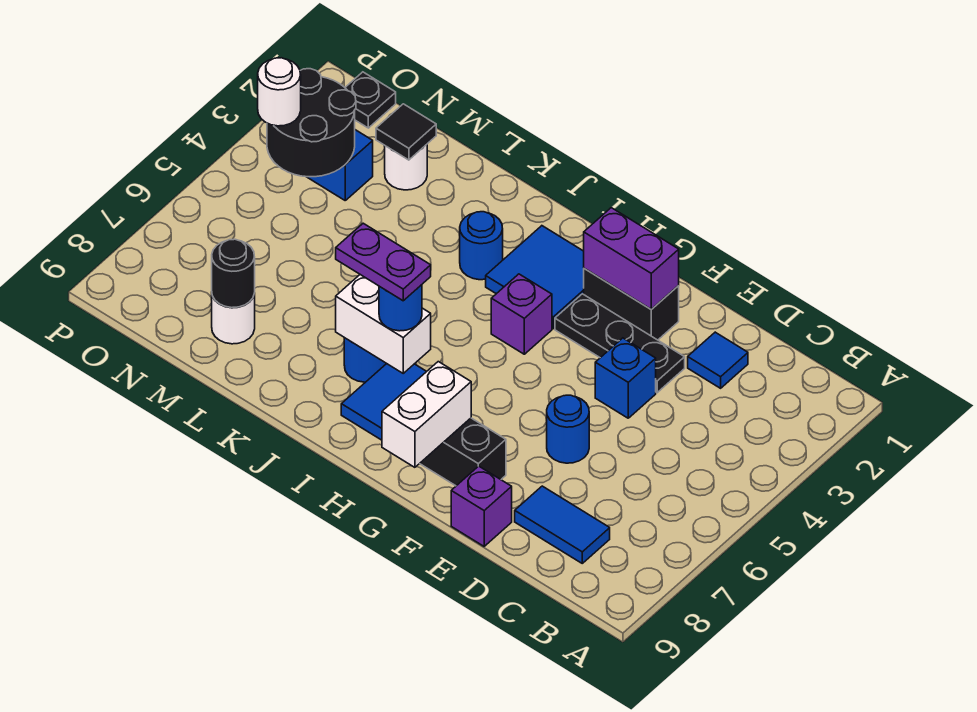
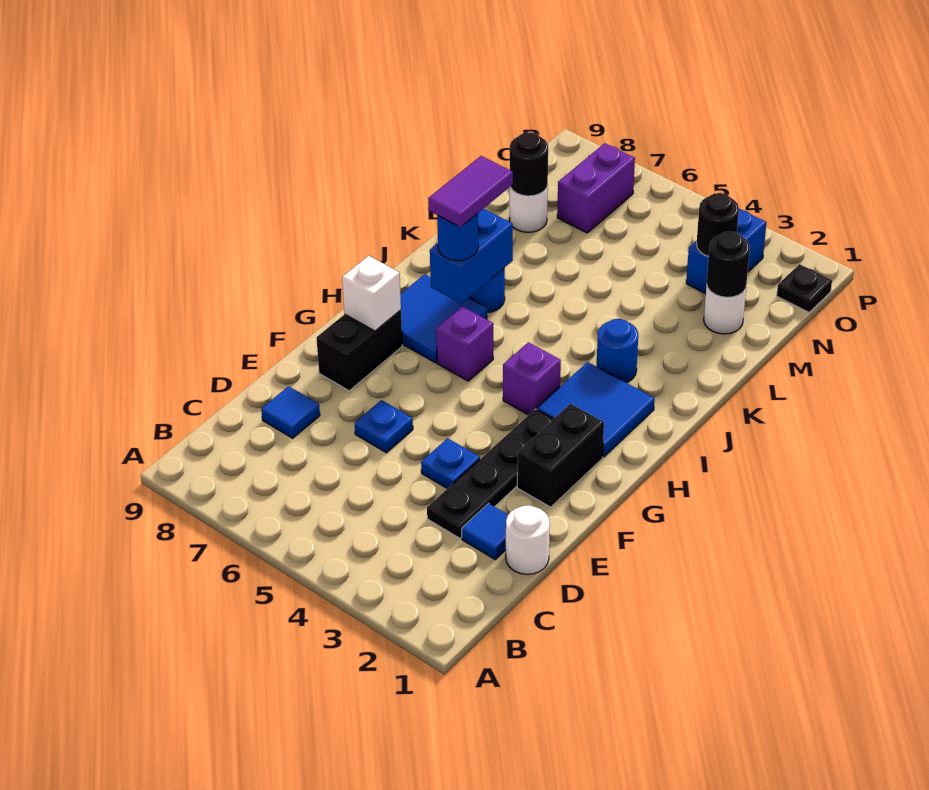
blue 1x2 tile [515,486,610,563] -> blue 1x1 tile [261,386,320,438]
black 1x3 plate [555,294,685,393] -> black 1x4 plate [427,409,553,538]
blue 1x1 brick [595,338,656,418] -> blue 1x1 plate [421,438,480,489]
blue 1x1 round brick [547,395,589,463] -> blue 1x1 plate [355,400,413,453]
purple 1x1 brick [451,466,512,546] -> purple 1x1 brick moved to [436,306,493,381]
purple 1x2 brick [584,208,679,309] -> purple 1x2 brick moved to [557,143,635,233]
white 1x2 brick [382,362,471,467] -> white 1x1 brick [342,256,401,331]
white 1x2 brick [336,275,431,373] -> blue 1x2 brick [430,209,513,304]
purple 1x2 plate [336,223,431,301] -> purple 1x2 tile [428,156,513,227]
black 1x1 tile [376,104,436,160] -> black 1x1 round brick [707,231,750,297]
black 2x2 round brick [267,69,356,177] -> black 1x1 round brick [696,193,739,257]
white 1x1 round brick [258,58,301,126] -> white 1x1 round brick moved to [506,505,550,574]

